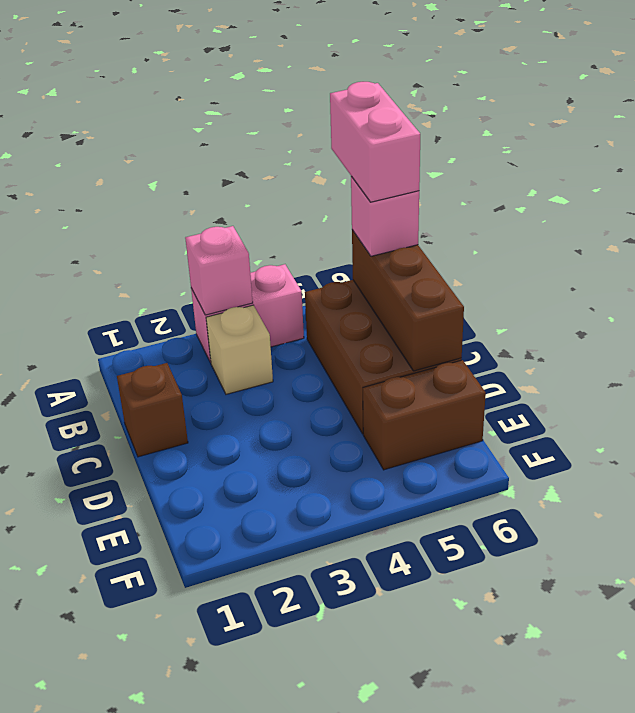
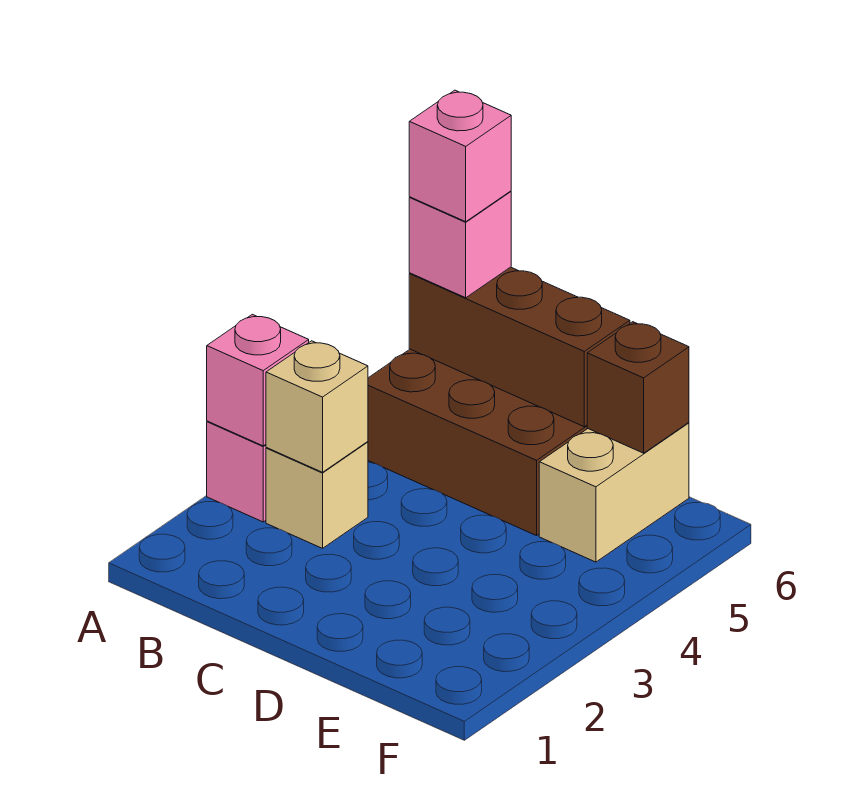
pink 1x2 brick [330,82,420,202] -> pink 1x1 brick [409,90,511,222]
none -> tan 1x1 brick [266,341,368,472]
brown 1x1 brick [117,363,188,457] -> brown 1x1 brick moved to [587,322,689,453]
brown 1x2 brick [363,360,486,470] -> tan 1x2 brick [539,423,689,562]

